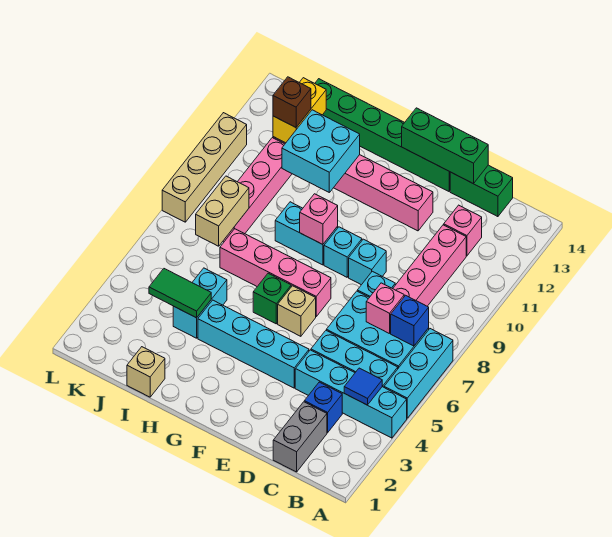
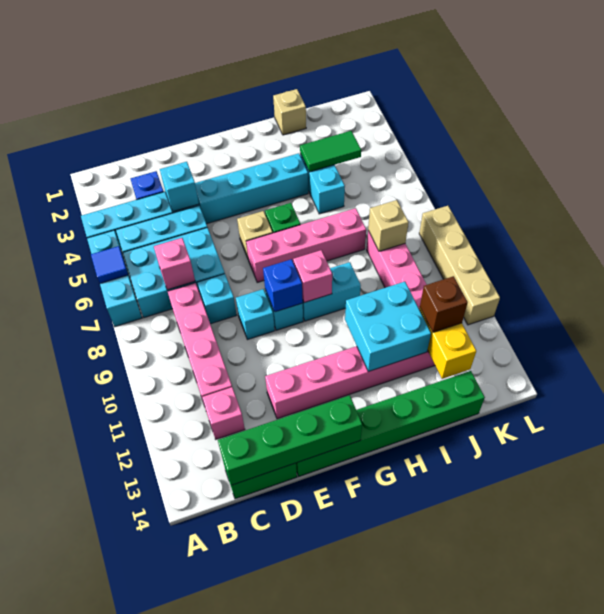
blue 1x1 tile [344,368,382,405] -> blue 1x1 tile moved to [91,246,128,283]
blue 1x1 brick [391,295,429,346] -> blue 1x1 brick moved to [263,259,303,312]
grey 1x2 brick [273,402,327,472] -> none
none -> cyan 1x1 brick [160,162,199,212]
green 1x3 brick [402,108,488,184] -> green 1x4 brick [218,395,362,485]
tan 1x2 brick [196,176,249,246] -> tan 1x1 brick [368,200,409,251]

